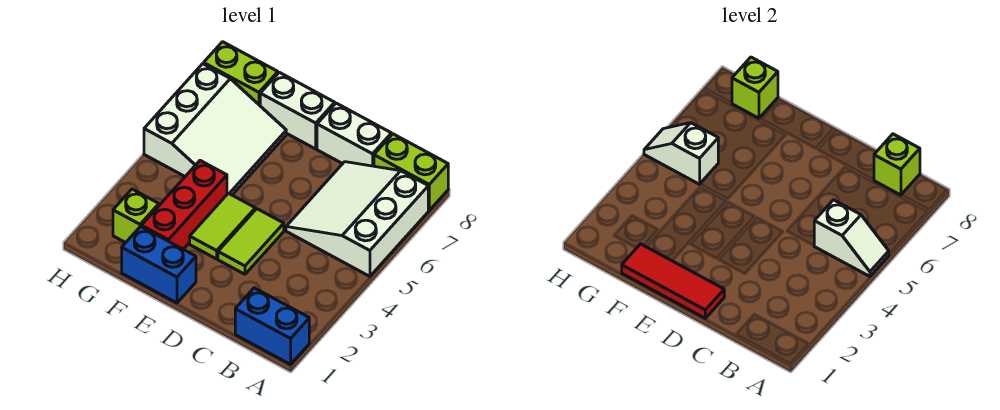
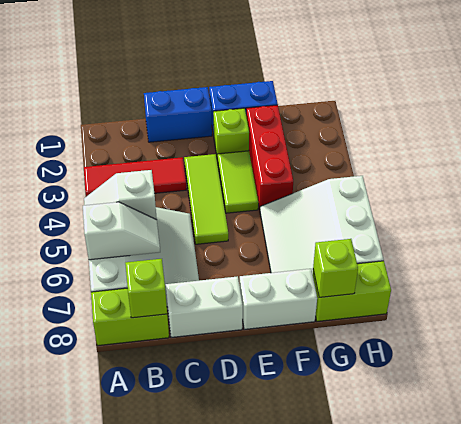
blue 1x2 brick [235,288,309,364] -> blue 1x2 brick moved to [144,87,212,142]
red 1x3 tile [622,244,724,318] -> red 1x3 tile moved to [84,157,186,197]
lime 1x2 tile [218,209,284,274] -> lime 1x3 tile [184,154,228,244]
lime 1x1 brick [113,189,159,243] -> lime 1x1 brick moved to [213,108,249,161]
white 1x2 slope [644,123,718,184] -> white 1x2 slope moved to [83,202,160,260]

